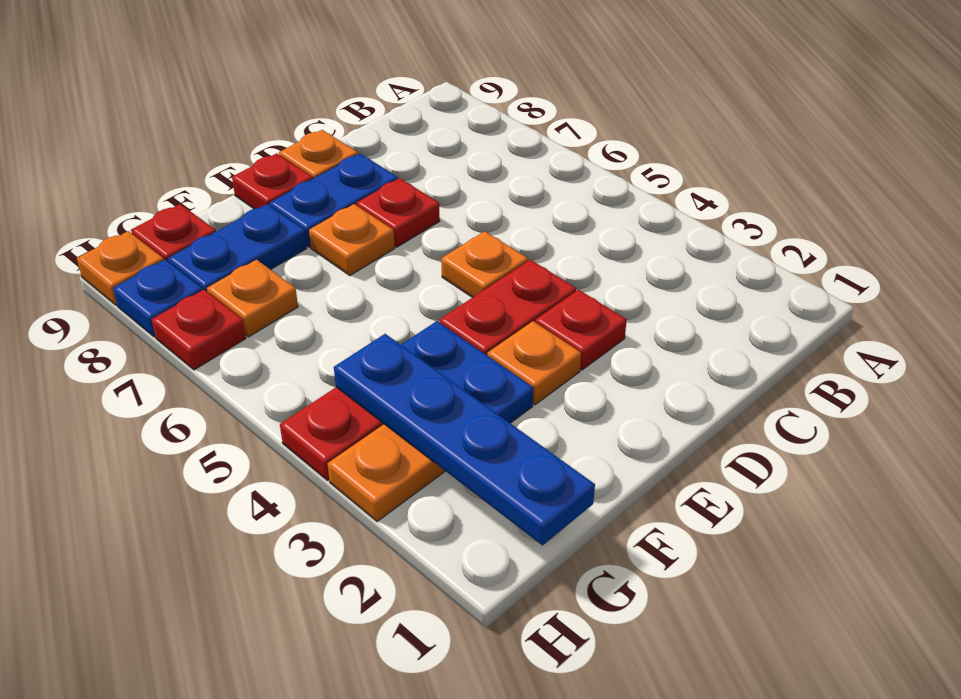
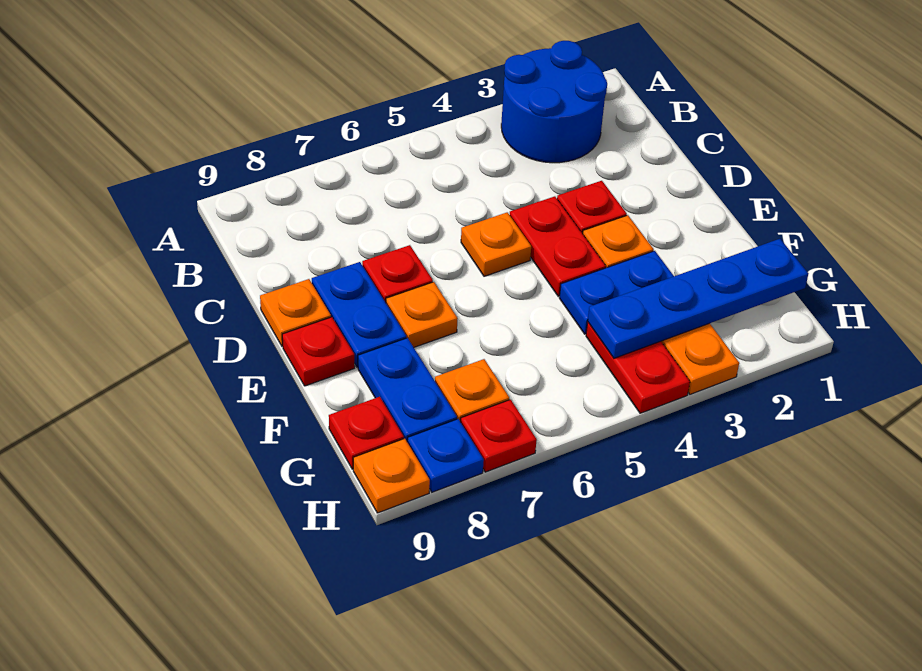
none -> blue 2x2 round brick [501,41,607,163]

